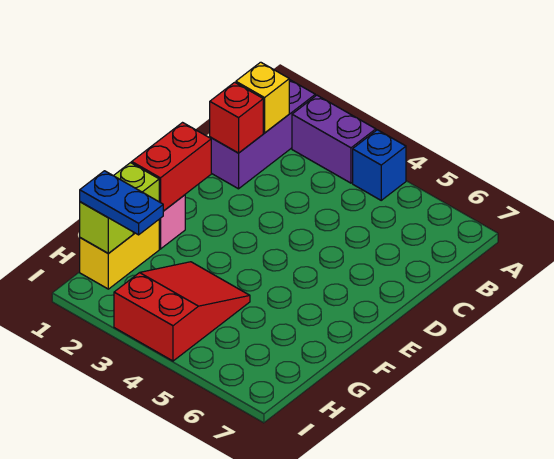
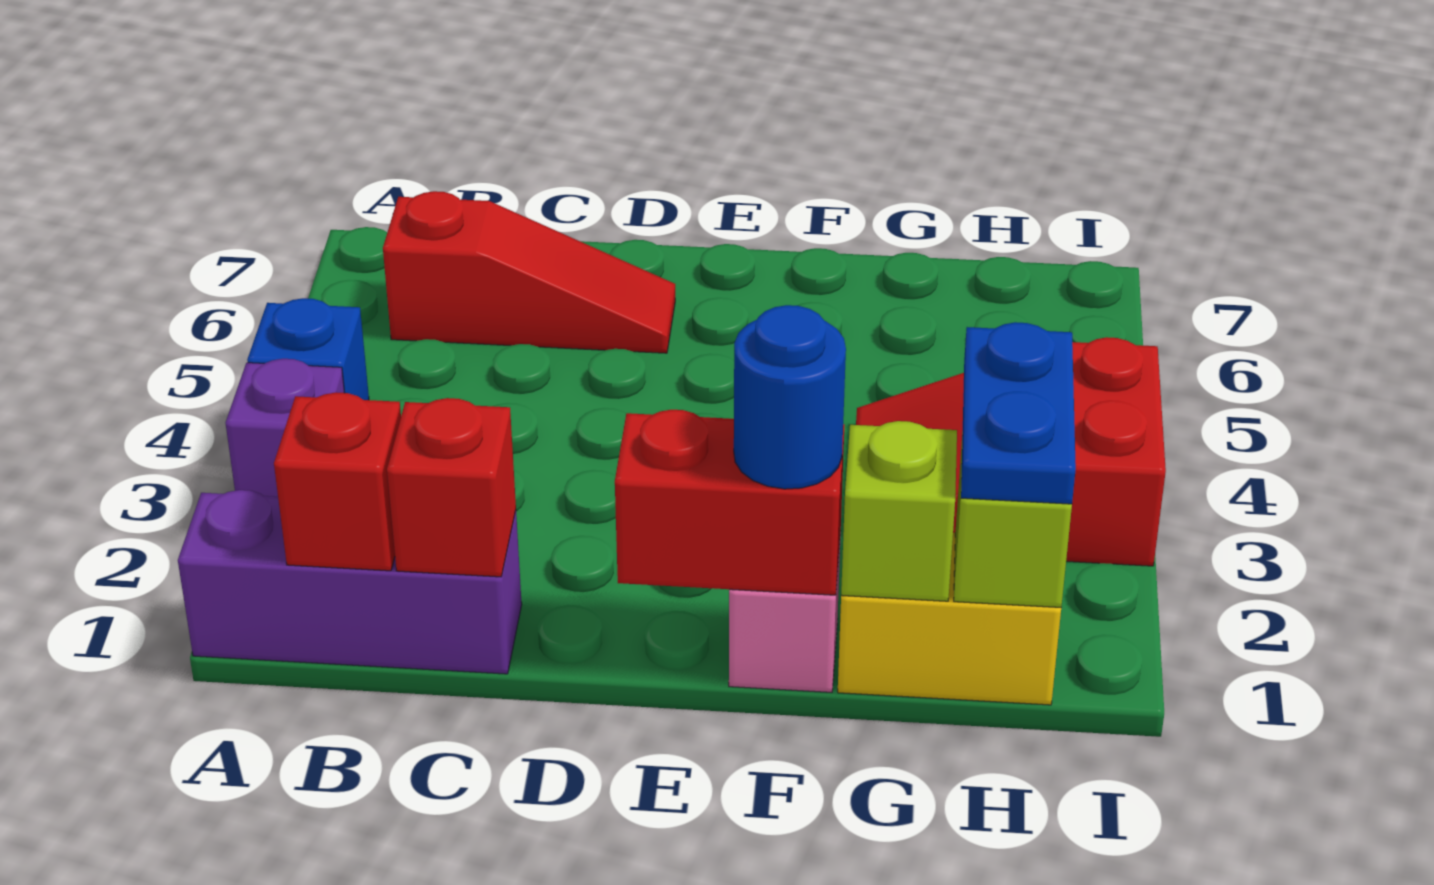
purple 1x2 brick [292,95,376,183] -> purple 1x1 brick [226,359,344,497]
yellow 1x1 brick [236,62,289,133] -> red 1x1 brick [274,392,401,571]
none -> red 1x3 slope [383,191,675,353]
none -> blue 1x1 round brick [734,305,846,489]

